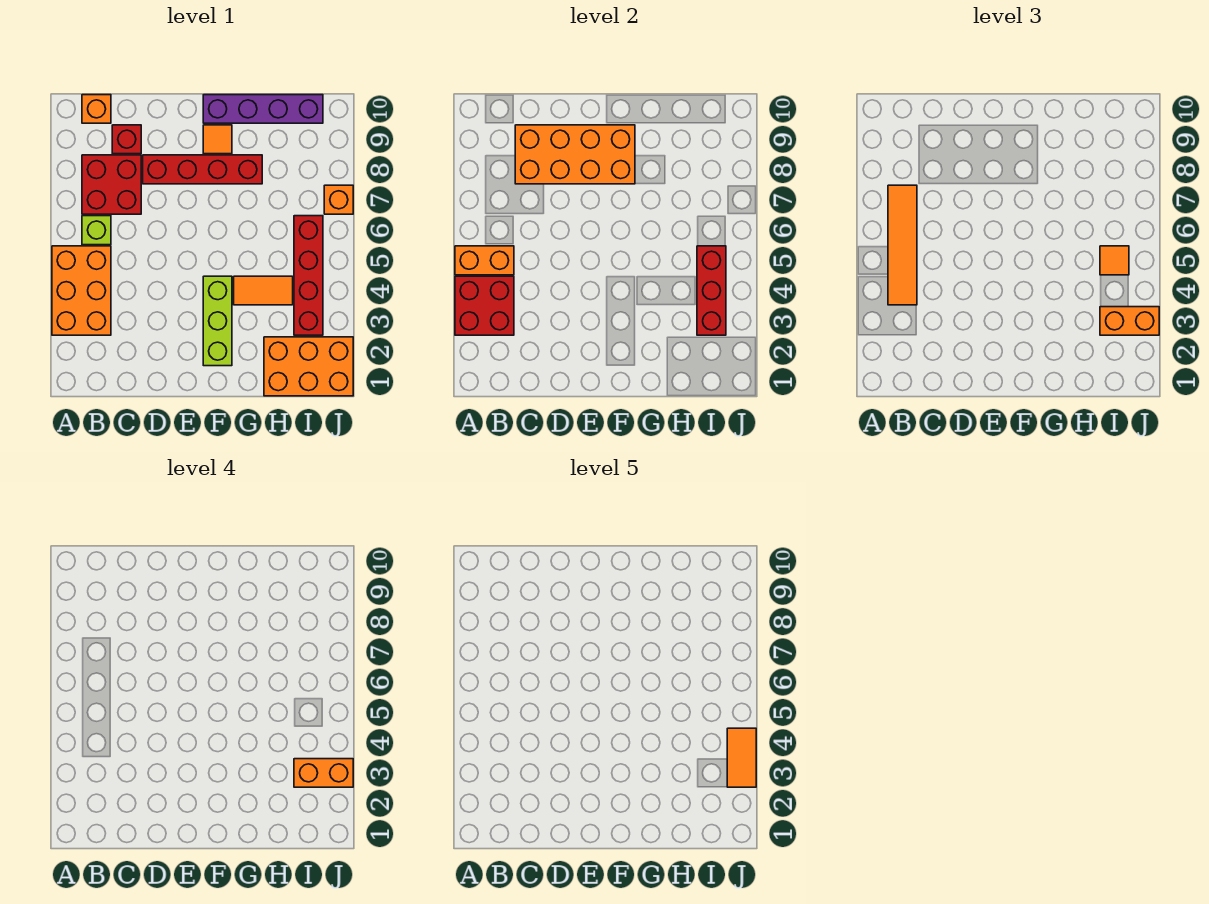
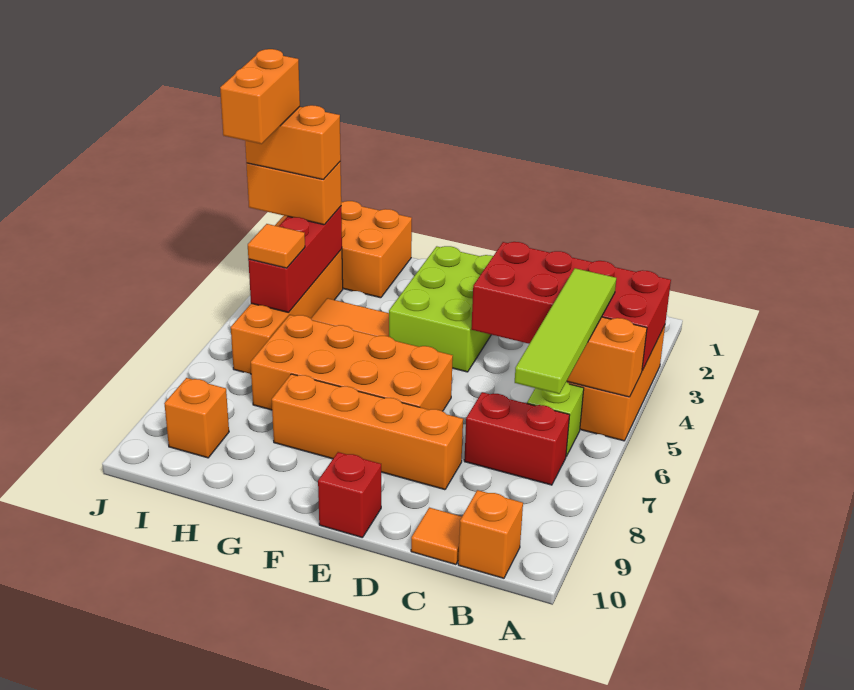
red 2x2 brick [455,276,514,335] -> red 2x4 brick [471,242,671,371]
orange 1x4 tile [888,185,917,305] -> lime 1x4 tile [515,268,616,394]
red 2x2 brick [82,155,141,214] -> red 1x2 brick [464,392,570,485]
orange 2x4 brick [515,125,635,184] -> orange 2x4 brick moved to [251,315,453,411]
red 1x1 brick [112,125,141,154] -> red 1x1 brick moved to [318,452,381,538]
red 1x4 brick [143,155,262,184] -> orange 1x4 brick [272,374,463,490]
lime 1x3 brick [203,276,232,366] -> lime 2x3 brick [389,246,493,372]
orange 1x1 tile [203,125,232,154] -> orange 1x1 tile moved to [411,508,462,565]
purple 1x4 brick [203,95,323,123] -> none
red 1x4 brick [294,216,323,335] -> orange 1x4 brick [231,249,343,374]
orange 1x2 tile [727,728,756,787] -> orange 1x2 brick [220,49,300,144]
orange 1x1 brick [324,185,353,214] -> orange 1x1 brick moved to [164,378,229,458]

